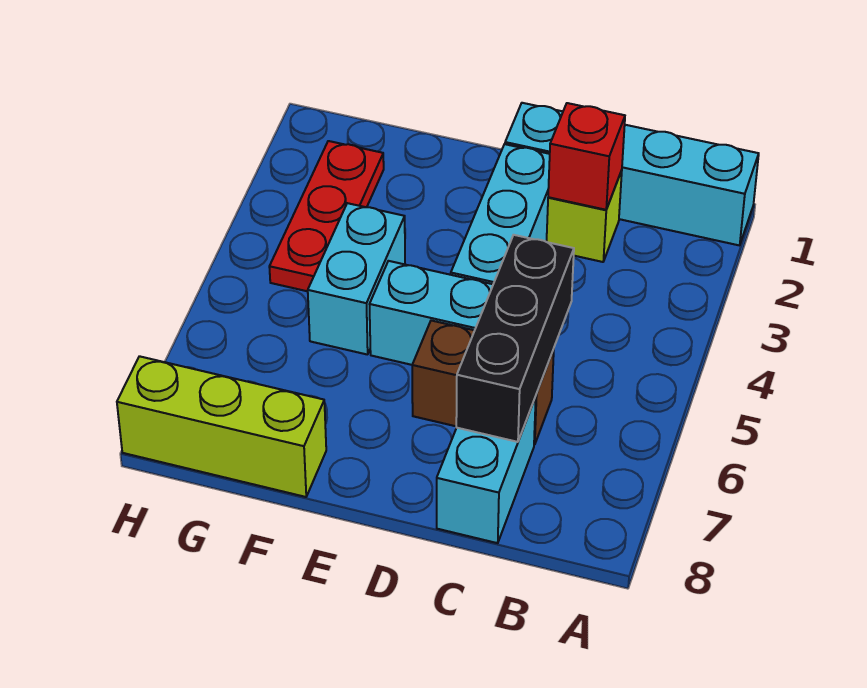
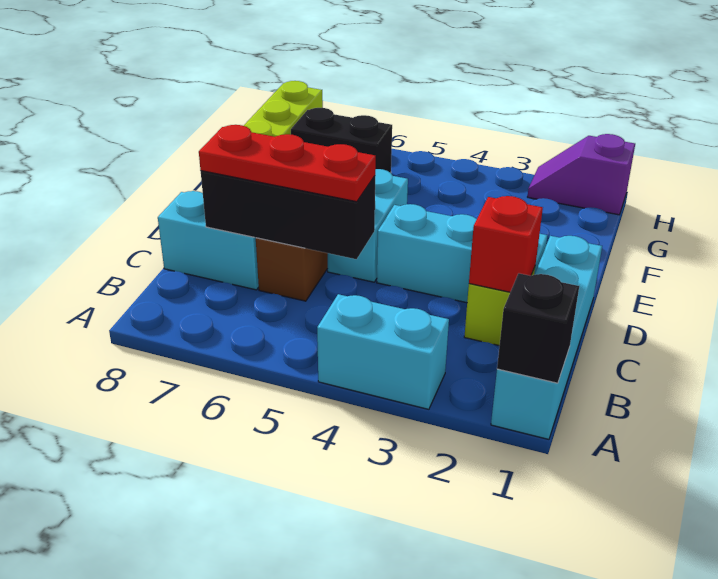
none -> black 1x1 brick [497,273,579,383]
cyan 1x2 brick [308,203,405,355] -> cyan 1x2 brick moved to [317,294,449,409]
red 1x3 plate [269,141,384,291] -> red 1x3 plate moved to [199,125,376,202]
none -> black 1x2 brick [291,108,392,173]
none -> purple 1x2 slope [528,134,635,215]

